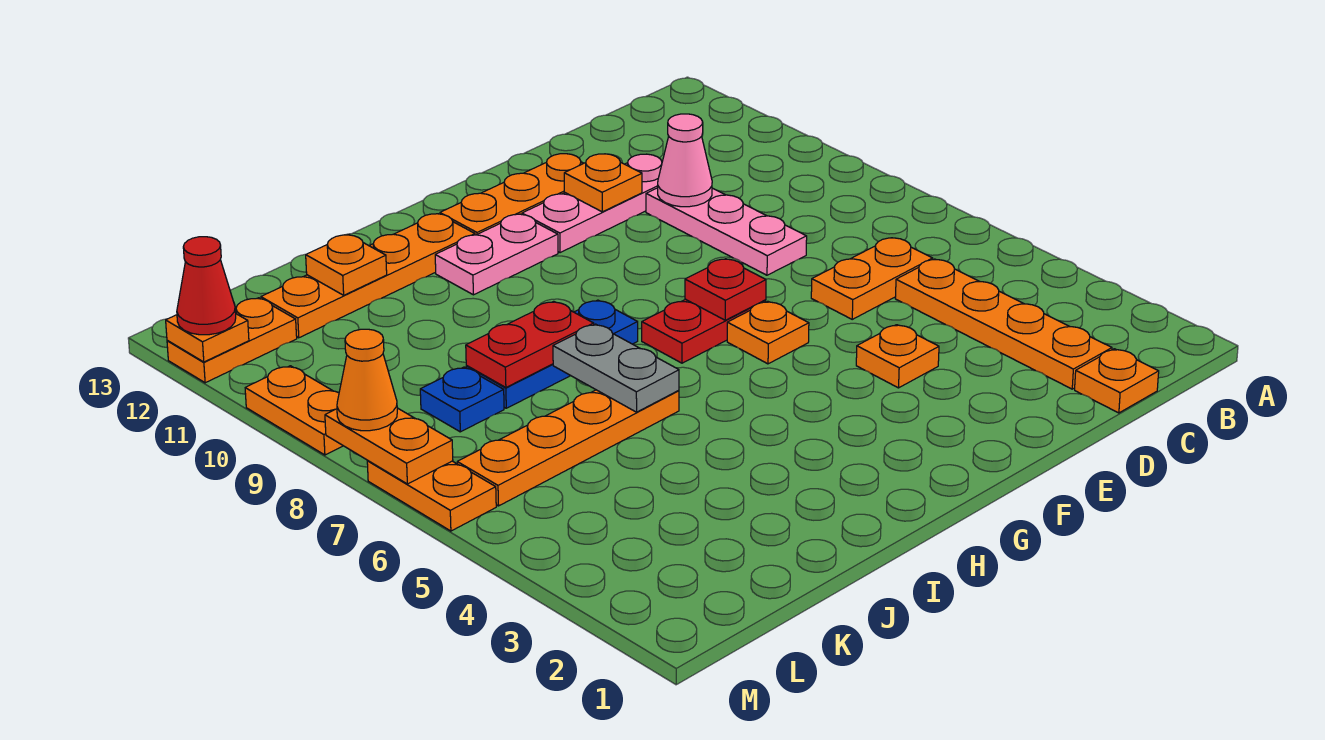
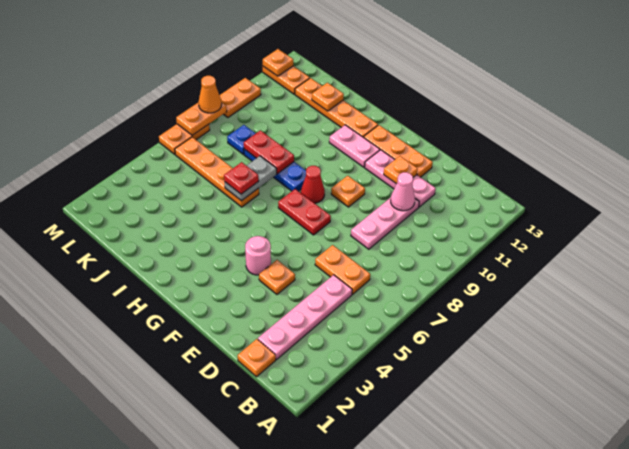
orange 1x4 plate [895,259,1112,389] -> pink 1x4 plate [258,275,352,359]
none -> pink 1x1 round brick [245,236,271,275]
orange 1x1 plate [727,301,809,364] -> orange 1x1 plate moved to [331,176,365,207]
red 1x1 plate [685,259,766,320] -> red 1x1 plate moved to [224,162,259,194]
red 1x1 cone [177,237,236,335] -> red 1x1 cone moved to [301,166,325,203]

